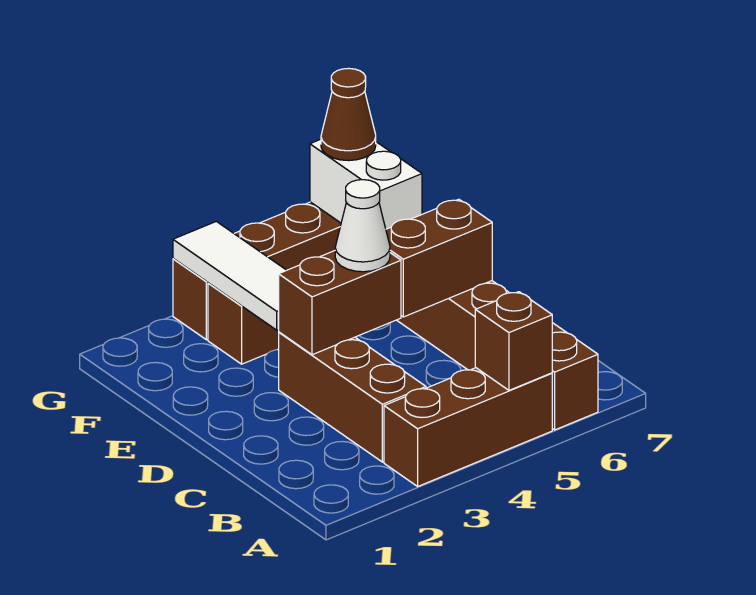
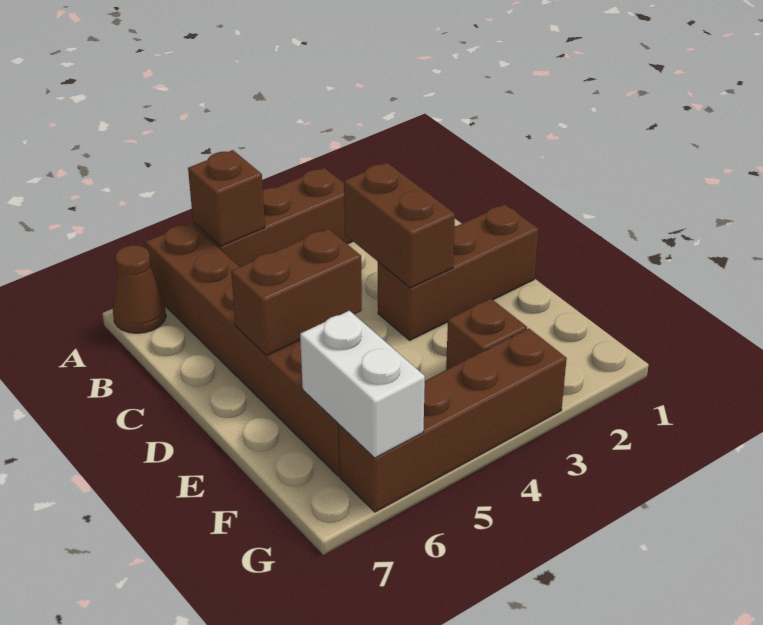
brown 1x3 brick [279,332,426,462] -> brown 1x3 brick turned to [378,204,538,340]
brown 1x2 brick [279,251,401,355] -> brown 1x2 brick turned to [344,163,455,288]
white 1x1 cone [335,180,390,272] -> none
white 1x3 tile [173,221,286,330] -> none
brown 1x1 cone [321,68,376,161] -> brown 1x1 cone moved to [113,245,166,333]

